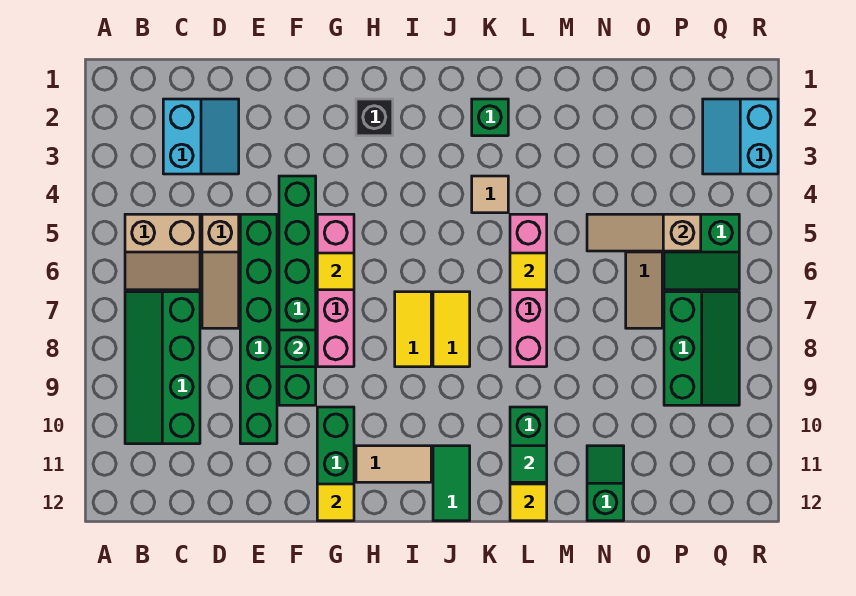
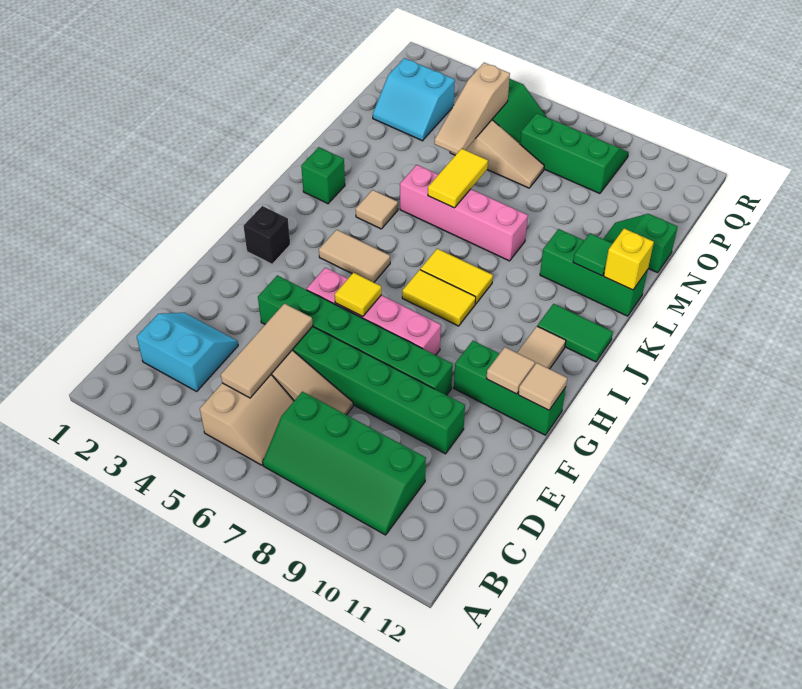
none -> tan 1x3 tile [221,303,313,398]
green 1x1 brick [279,330,316,367] -> none
none -> tan 1x1 tile [486,347,535,394]
yellow 1x1 tile [317,484,354,521] -> tan 1x1 tile [518,363,567,410]
none -> tan 1x2 tile [319,230,390,282]
yellow 1x1 tile [510,253,547,290] -> yellow 1x2 tile [428,149,488,208]
yellow 1x1 tile [510,484,547,521] -> yellow 1x1 brick [604,228,654,290]
cyan 2x2 slope [703,99,778,174] -> cyan 2x2 slope moved to [373,58,455,141]

